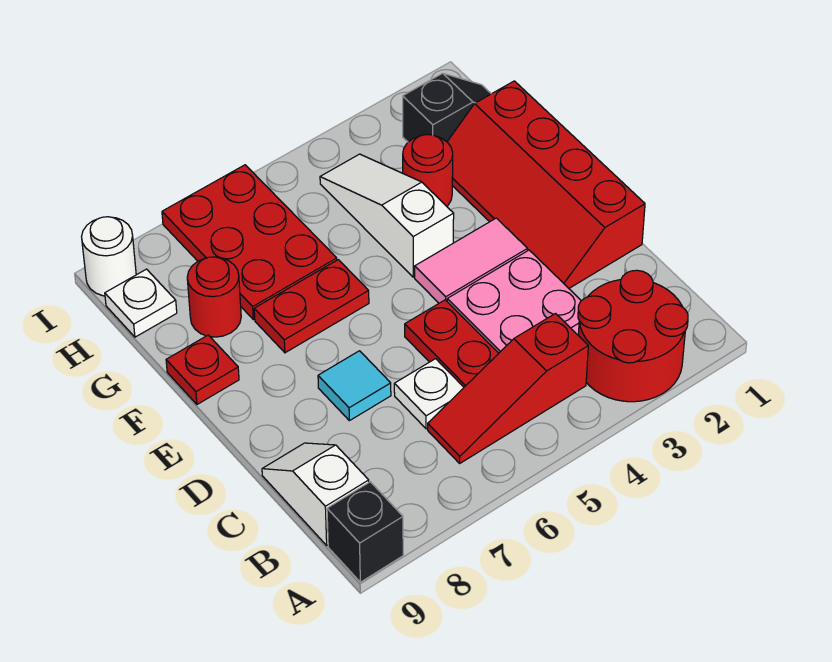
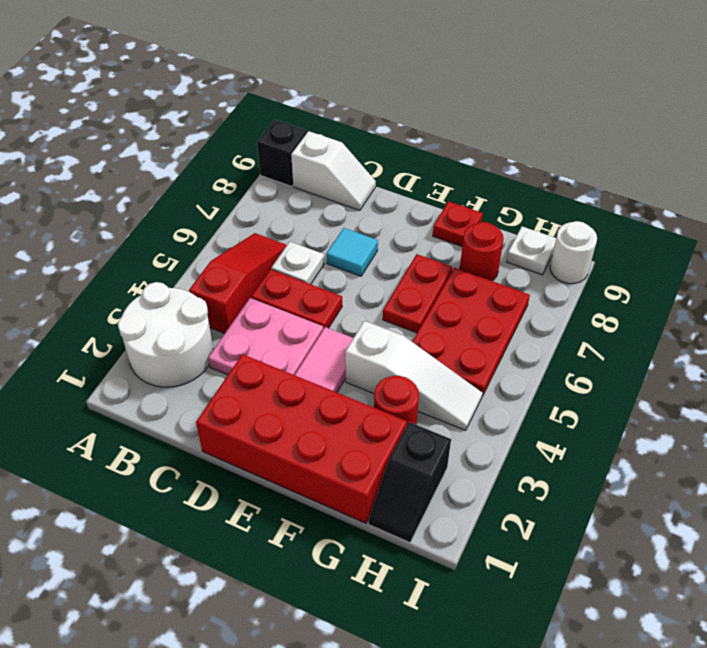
red 2x2 round brick [578,270,688,402] -> white 2x2 round brick [118,282,213,387]
red 2x4 slope [447,81,645,288] -> red 2x4 brick [196,354,407,523]
red 2x3 plate [162,165,337,320] -> red 2x3 plate turned to [412,268,530,396]

